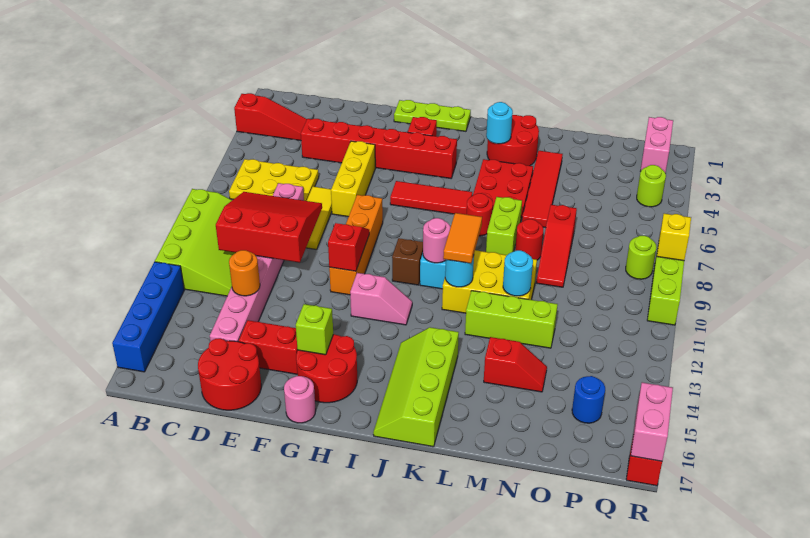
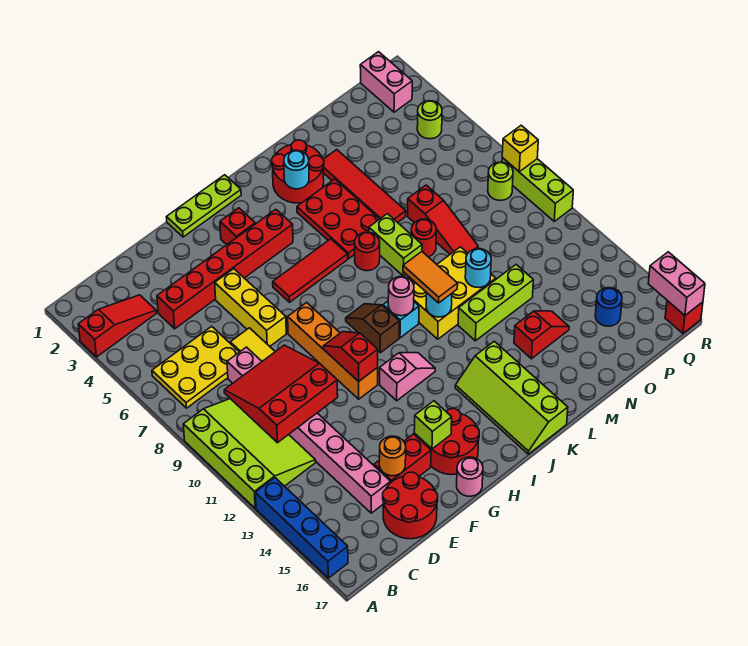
orange 1x1 round brick [229,250,260,296] -> orange 1x1 round brick moved to [379,436,406,476]

